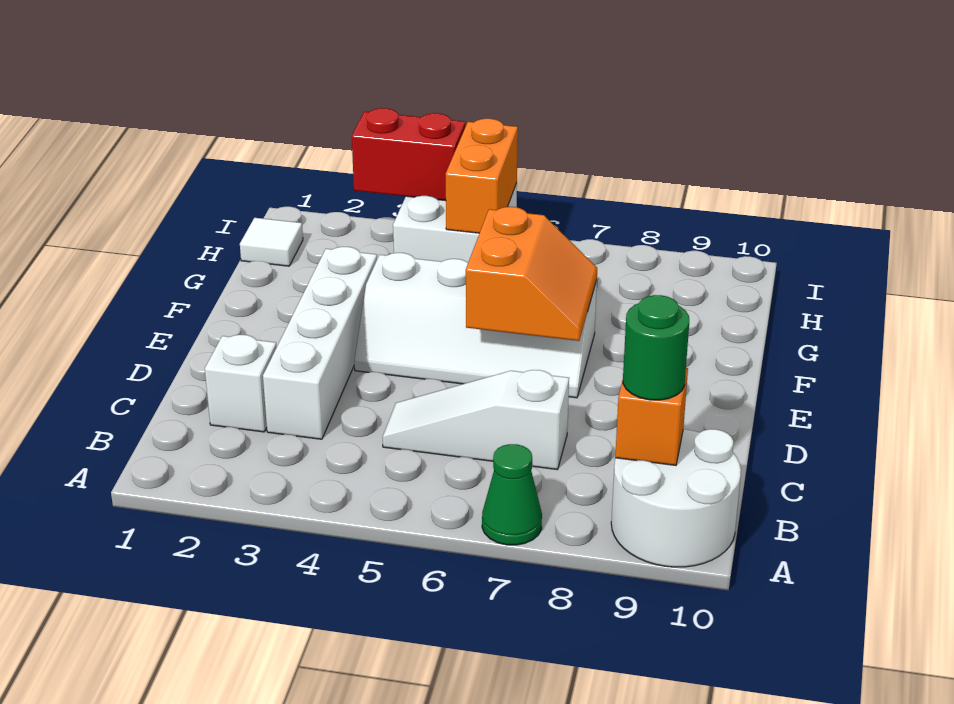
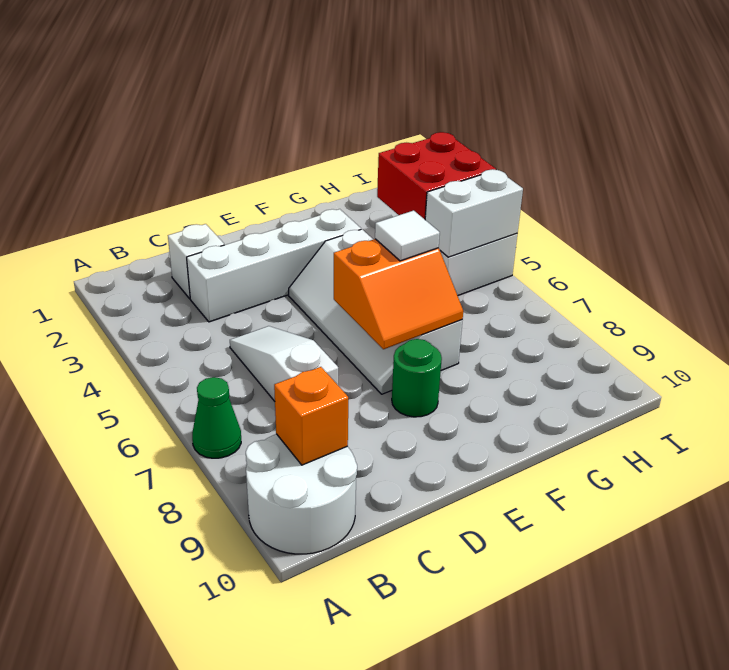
green 1x1 round brick [623,295,689,400] -> green 1x1 round brick moved to [392,339,442,417]
white 1x1 tile [240,218,303,266] -> white 1x1 tile moved to [375,210,440,261]
orange 1x2 brick [446,119,518,233] -> white 1x2 brick [425,169,523,257]
red 1x2 brick [352,108,465,201] -> red 2x2 brick [377,132,496,219]

